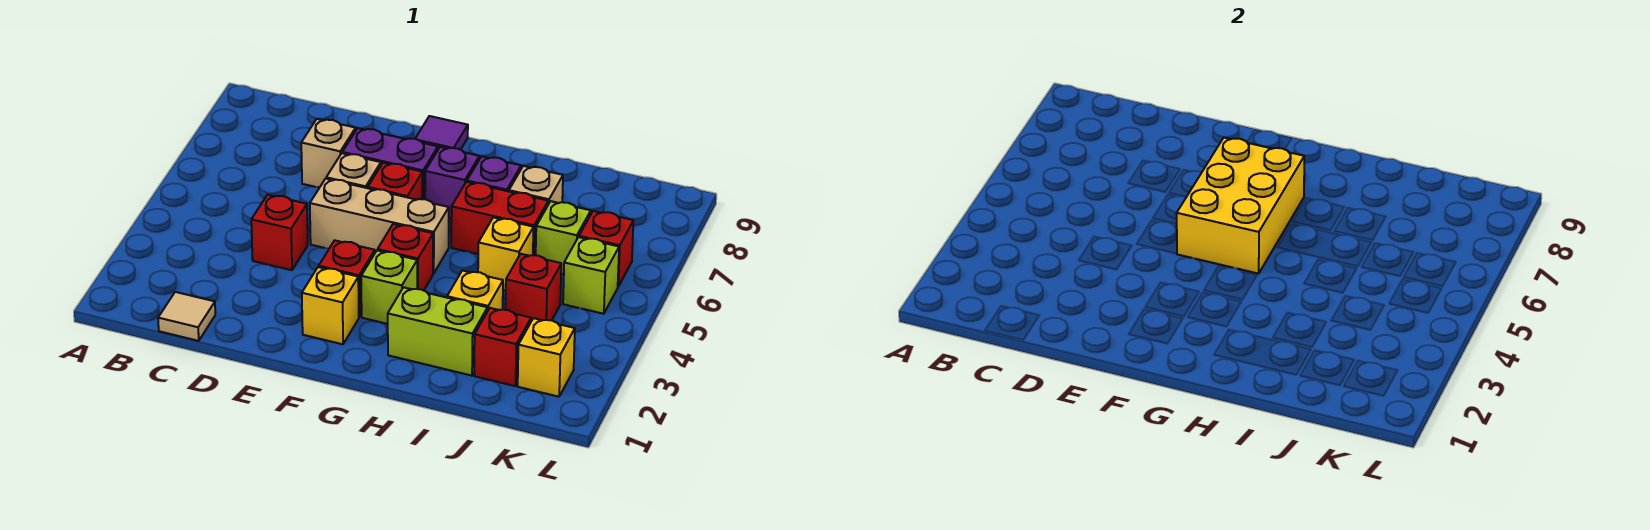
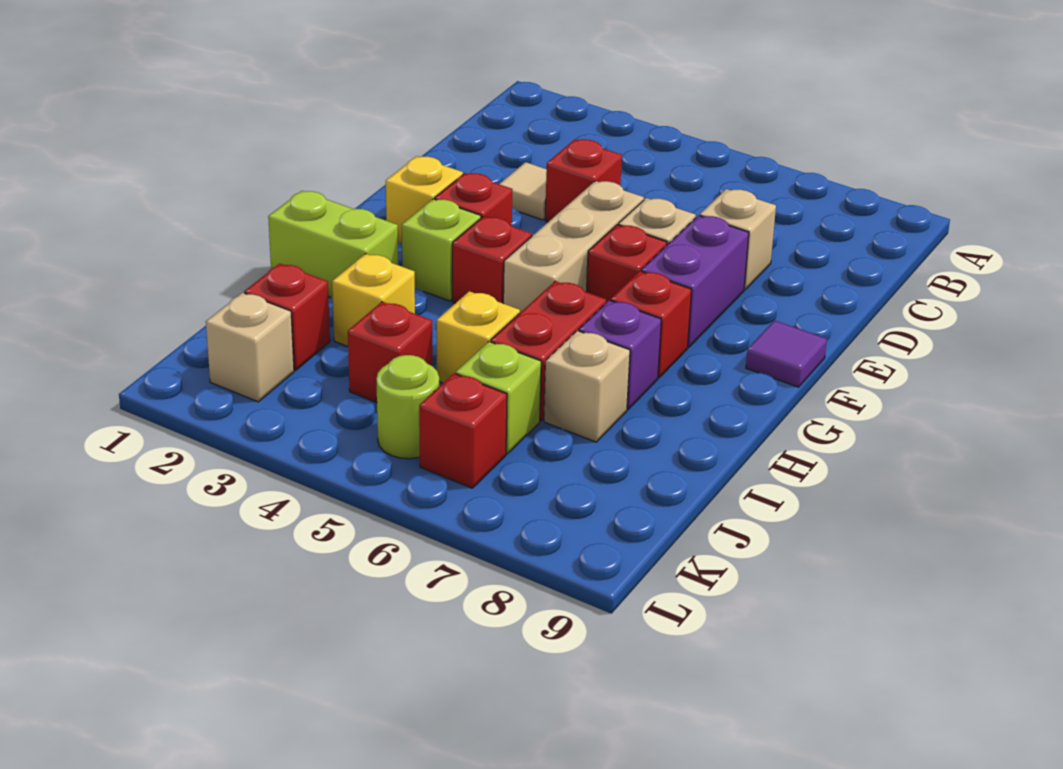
tan 1x1 tile [158,292,215,341] -> tan 1x1 tile moved to [500,162,547,220]
yellow 2x3 brick [1177,138,1304,274] -> none
purple 1x1 brick [425,147,479,218] -> red 1x1 brick [611,271,692,378]
lime 1x2 brick [388,287,488,376] -> lime 1x2 brick turned to [268,191,398,298]
yellow 1x1 brick [518,318,575,397] -> tan 1x1 brick [206,293,294,402]
lime 1x1 brick [563,237,619,314] -> lime 1x1 round brick [376,355,439,459]

